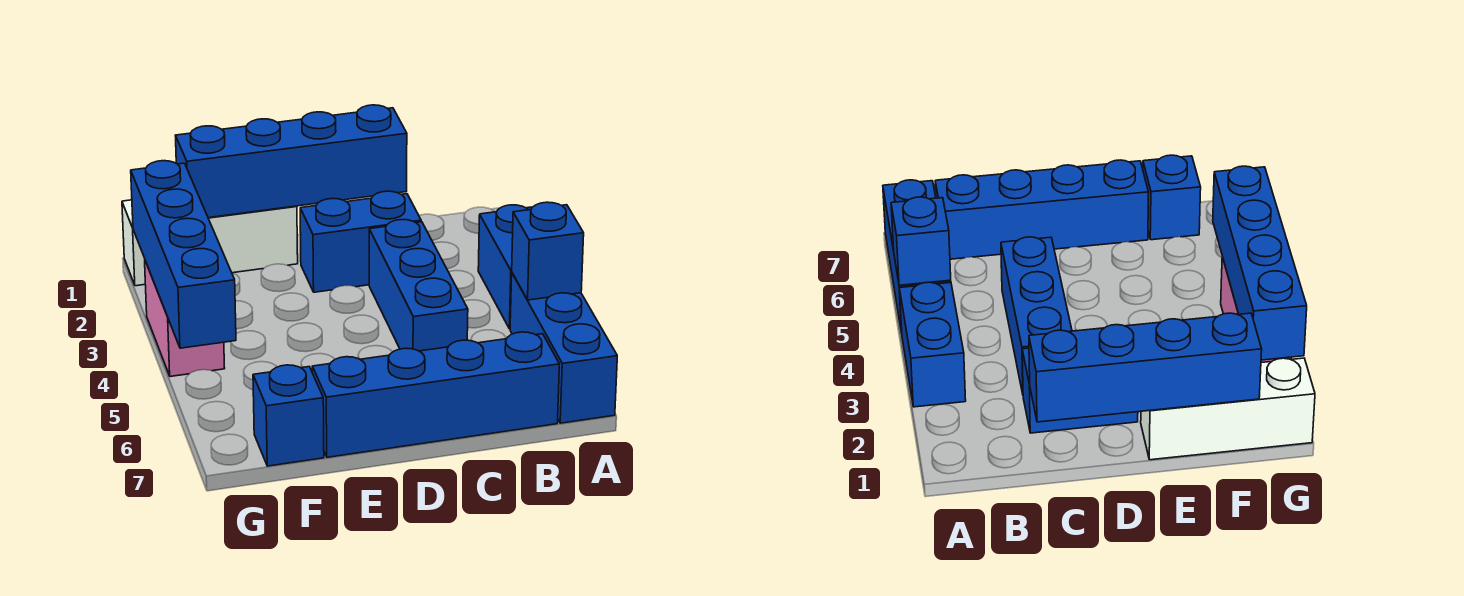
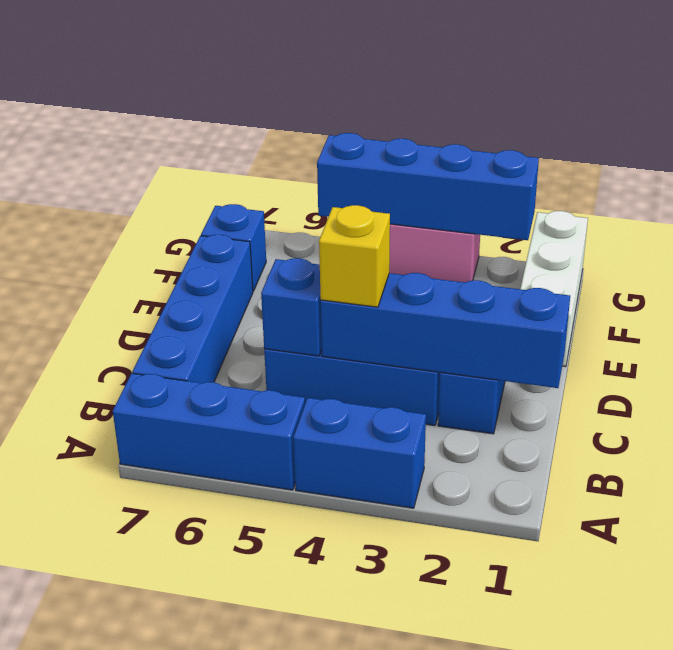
blue 1x1 brick [512,202,584,300] -> blue 1x1 brick moved to [261,258,322,356]
blue 1x4 brick [175,105,407,218] -> blue 1x4 brick turned to [321,273,570,388]
none -> yellow 1x1 brick [319,205,390,307]

